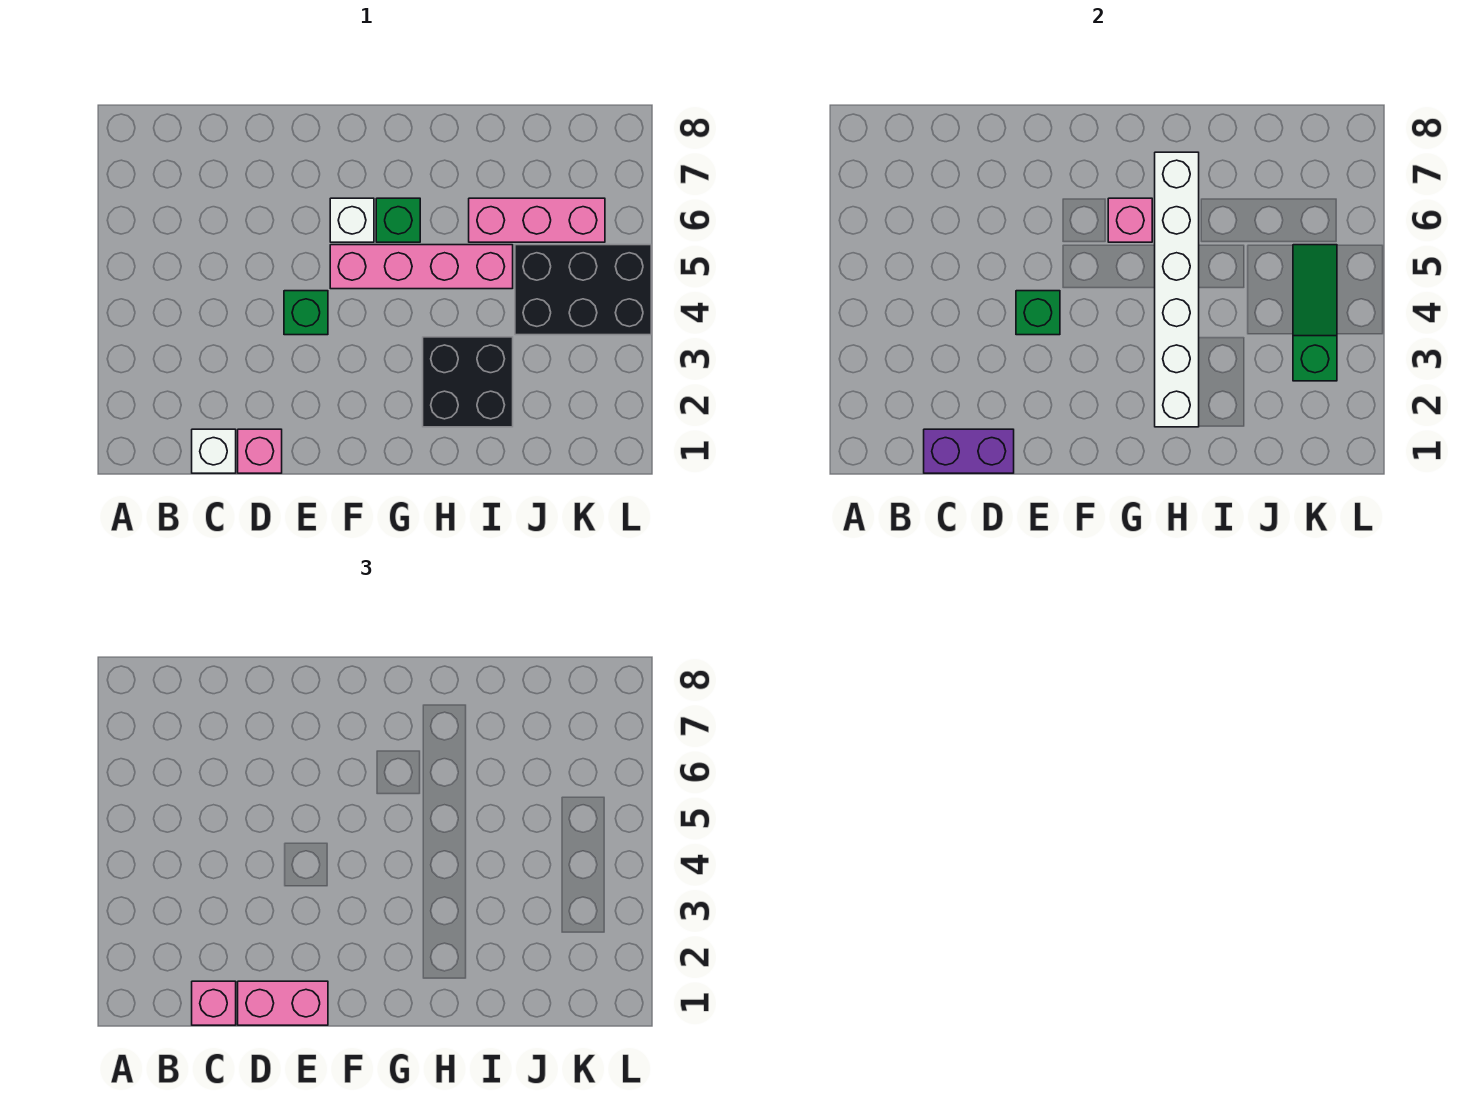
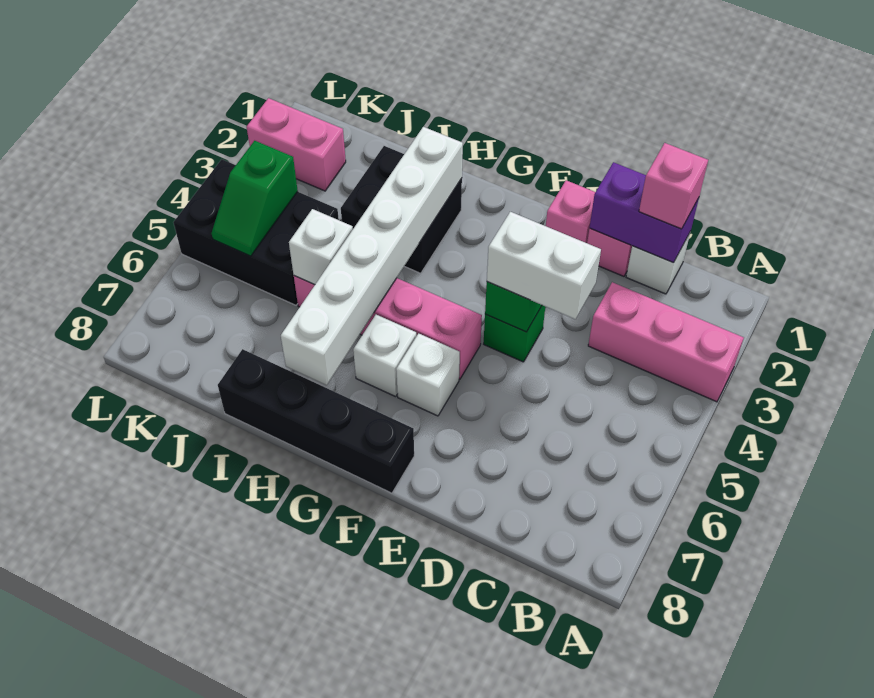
pink 1x2 brick [238,981,328,1025] -> pink 1x2 brick moved to [247,98,346,191]
none -> white 1x2 brick [487,212,601,319]
none -> black 1x4 brick [218,349,414,493]
green 1x1 brick [376,198,420,242] -> white 1x1 brick [353,315,417,397]
pink 1x1 brick [1108,198,1152,242] -> pink 1x1 brick moved to [546,180,595,243]
none -> white 1x1 brick [289,209,353,285]
pink 1x3 brick [469,198,605,242] -> pink 1x3 brick moved to [588,282,744,402]
green 1x3 slope [1293,245,1337,381] -> green 1x2 slope [212,141,298,256]

